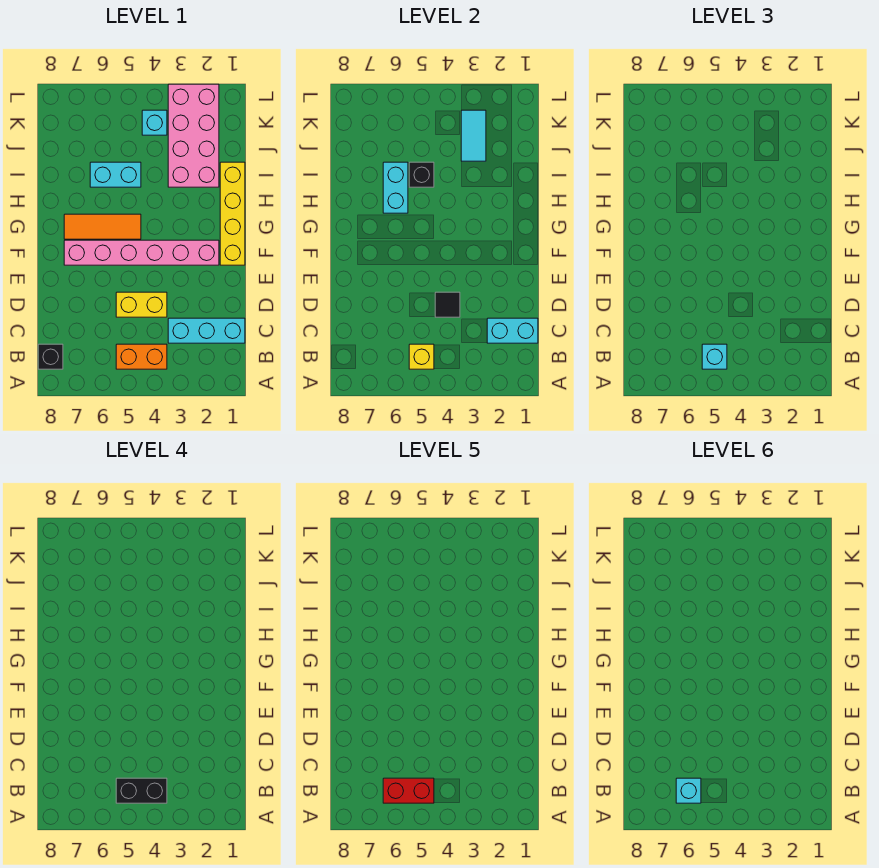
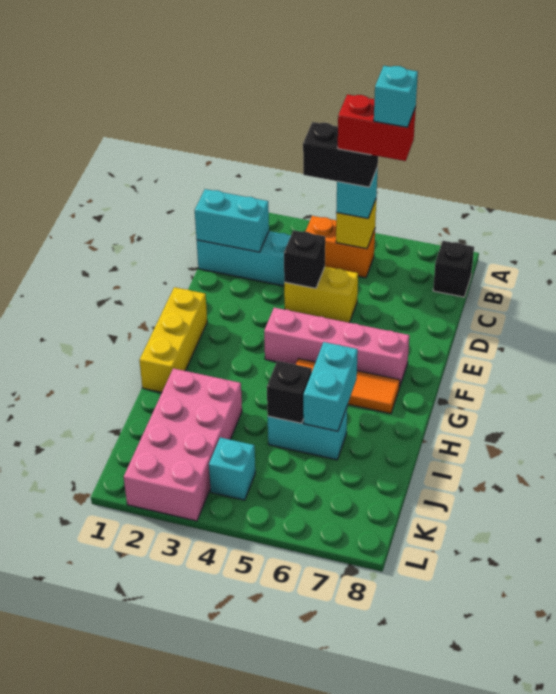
black 1x1 tile [435,292,460,317] -> black 1x1 brick [284,230,325,288]
yellow 1x4 brick [220,162,245,265] -> yellow 1x3 brick [139,287,207,392]
pink 1x6 brick [64,240,219,265] -> pink 1x4 brick [264,308,409,387]
cyan 1x2 tile [461,110,486,161] -> none

